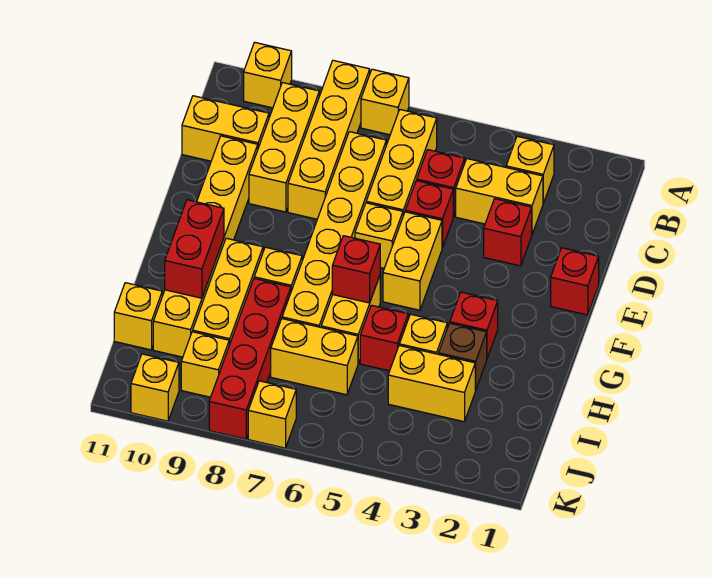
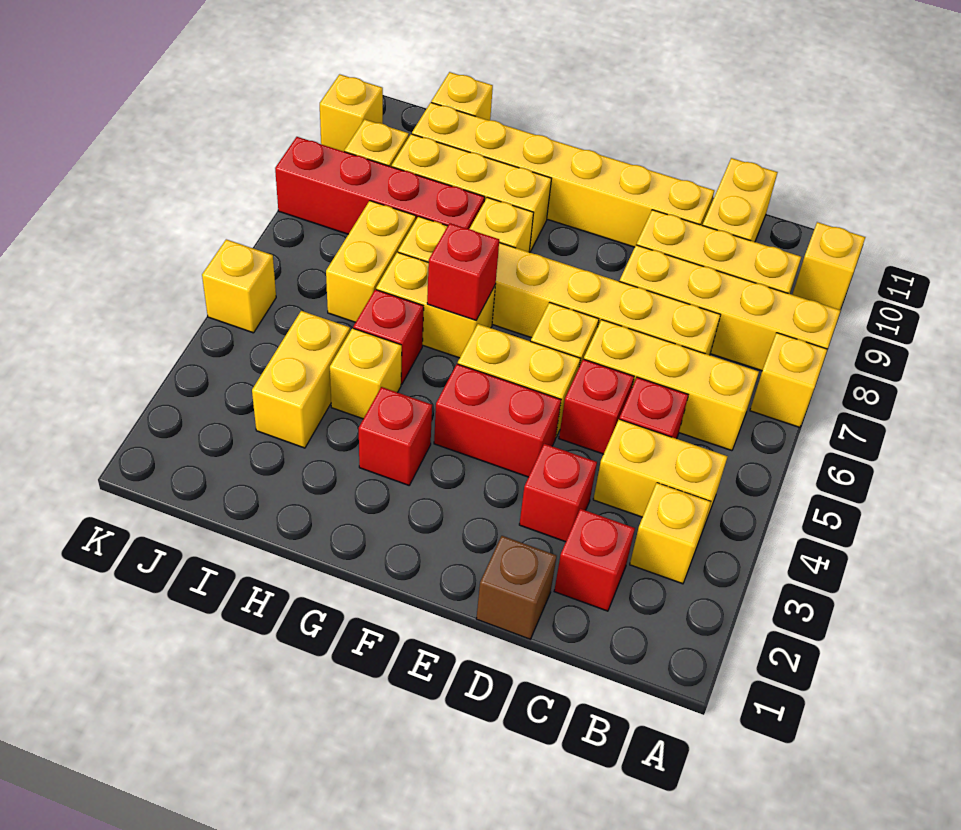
yellow 1x2 brick [456,159,543,234] -> yellow 1x2 brick turned to [593,419,728,534]
red 1x1 brick [551,248,599,315] -> red 1x1 brick moved to [554,509,635,611]
red 1x2 brick [165,200,224,298] -> red 1x2 brick moved to [434,364,561,477]
brown 1x1 brick [439,323,487,390] -> brown 1x1 brick moved to [476,536,557,639]
yellow 1x1 brick [248,381,296,448] -> yellow 1x1 brick moved to [202,239,276,333]

